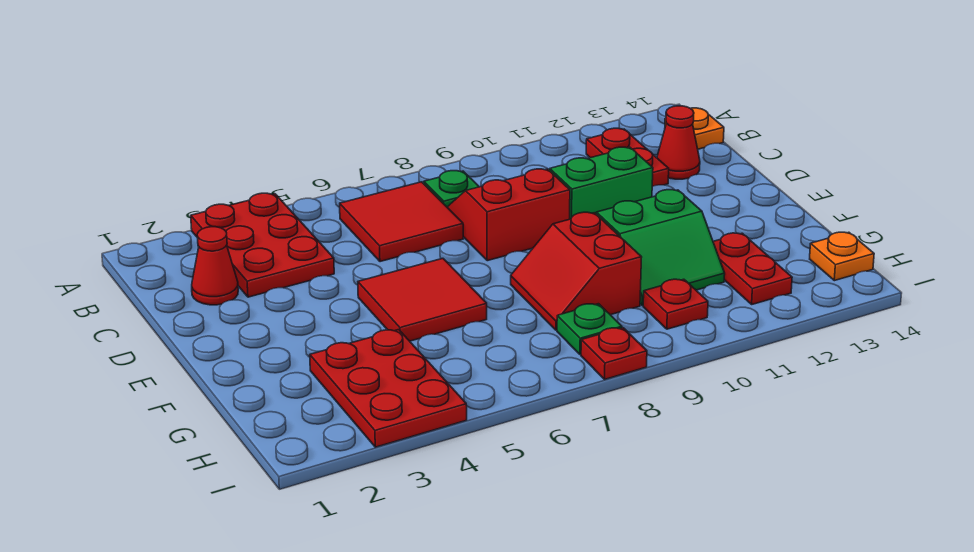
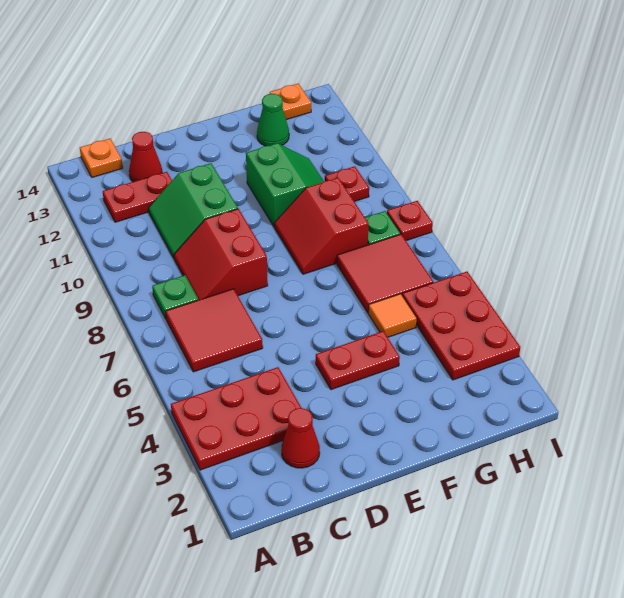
red 2x2 tile [358,258,487,341] -> red 2x2 tile moved to [337,234,433,313]
red 2x2 slope [511,212,642,330] -> red 2x2 slope turned to [274,178,369,274]
red 2x3 plate [310,330,467,447] -> red 2x3 plate turned to [402,272,520,380]
none -> orange 1x1 tile [368,294,417,337]
red 1x2 plate [713,233,792,304] -> red 1x2 plate moved to [316,331,400,390]
none -> green 1x1 cone [257,94,289,146]

